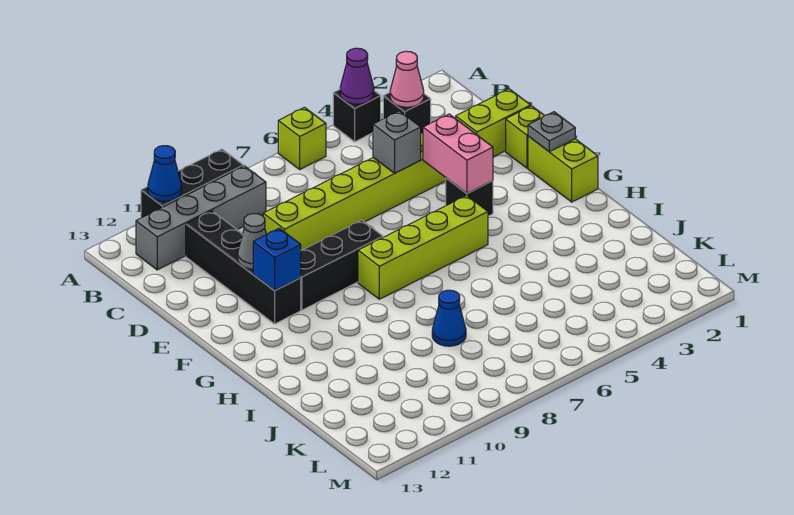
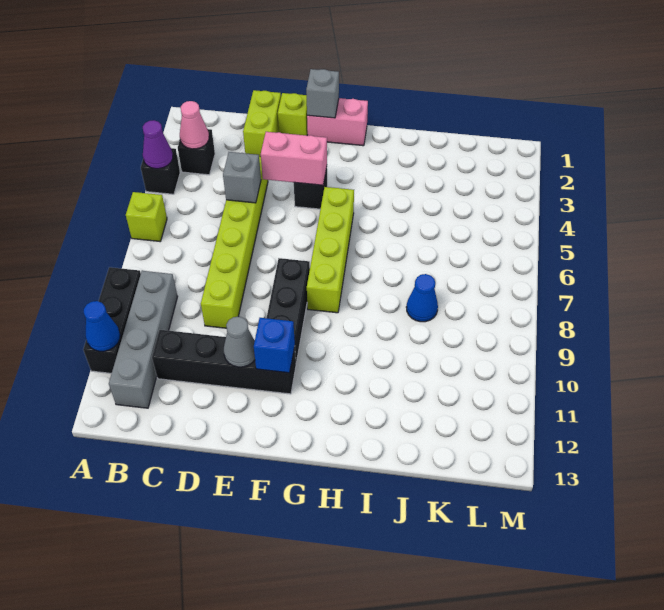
lime 1x2 brick [528,136,598,202] -> pink 1x2 brick [307,98,368,146]
grey 1x1 plate [528,112,575,152] -> grey 1x1 brick [306,69,339,118]

